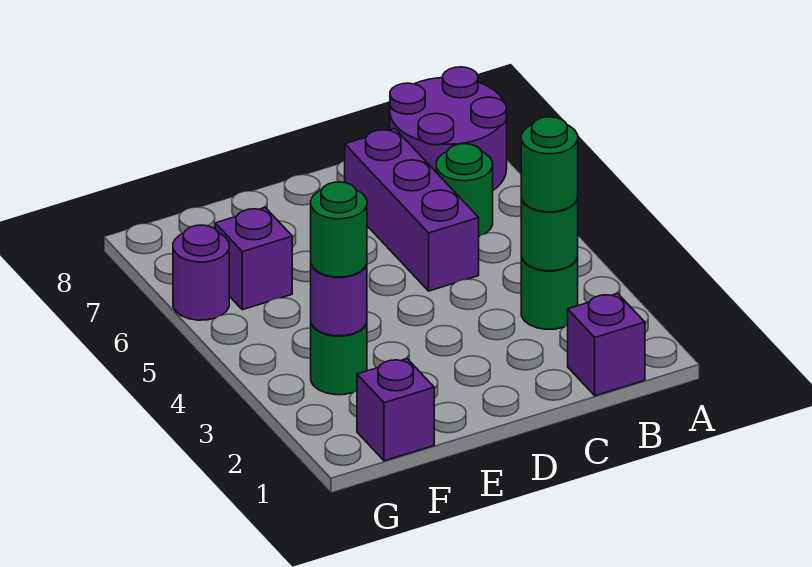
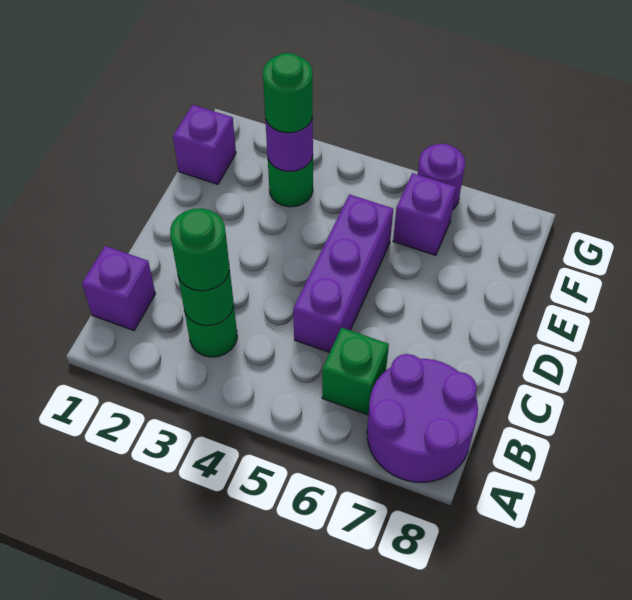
green 1x1 round brick [436,144,493,236] -> green 1x1 brick [322,328,389,415]
purple 1x3 brick [345,128,479,291] -> purple 1x3 brick turned to [293,194,393,353]

